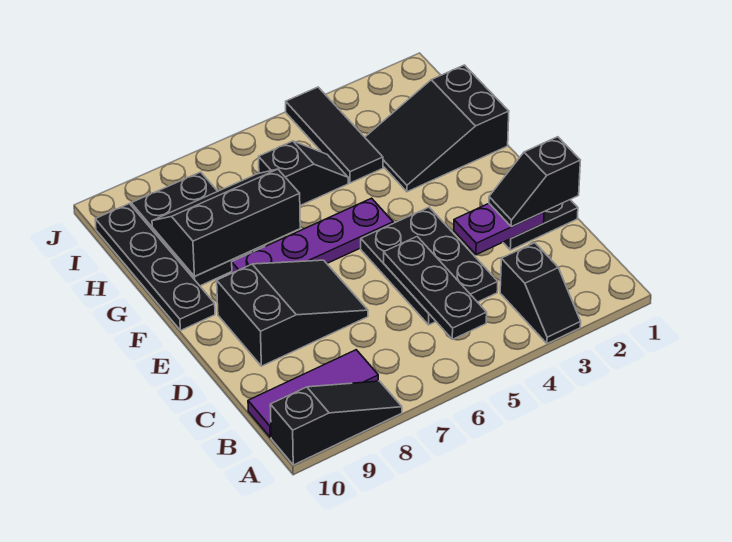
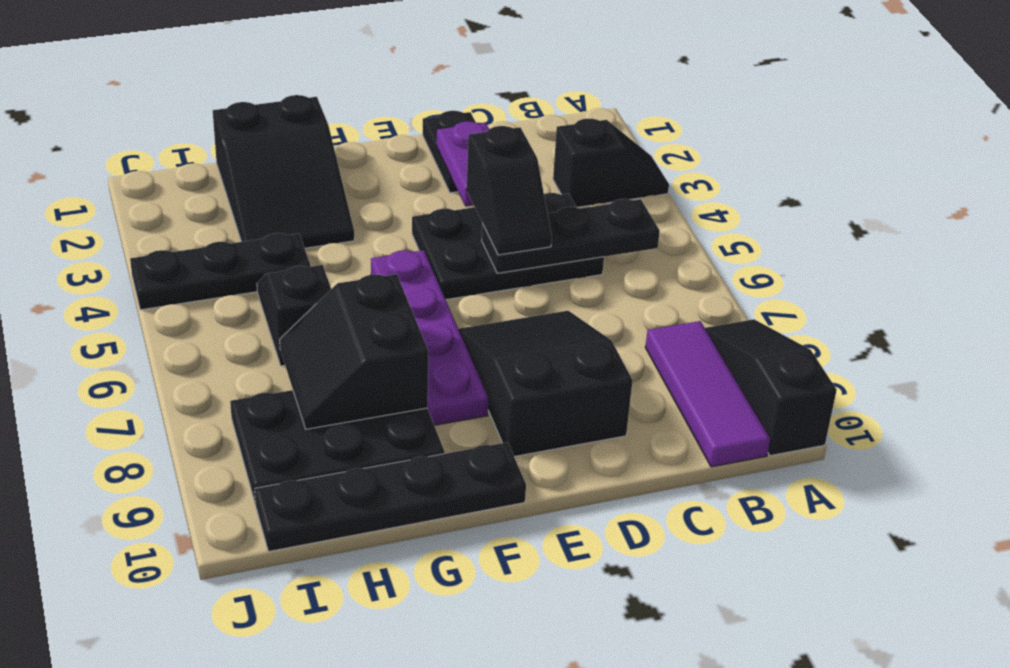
black 1x2 slope [489,137,580,227] -> black 1x2 slope moved to [467,126,552,255]
black 2x3 slope [152,169,300,277] -> black 2x2 slope [280,274,429,429]
black 1x3 tile [286,87,383,183] -> black 1x3 plate [130,233,311,310]

